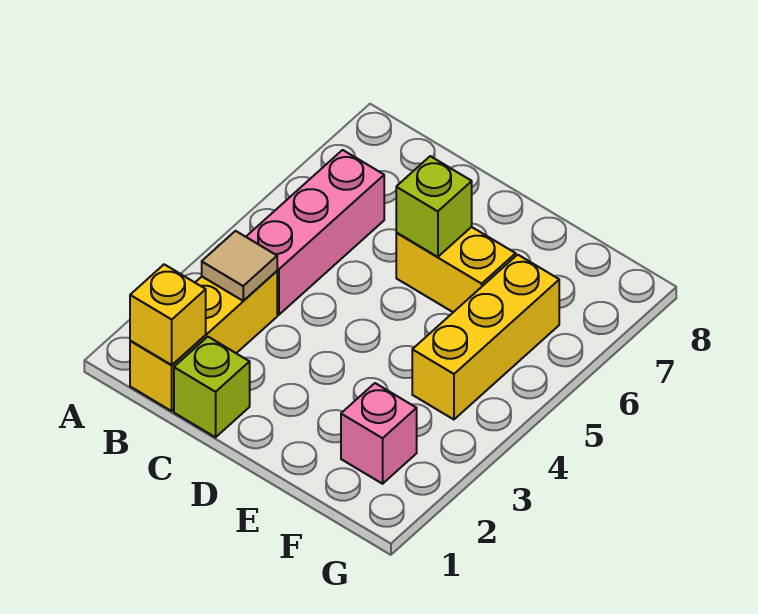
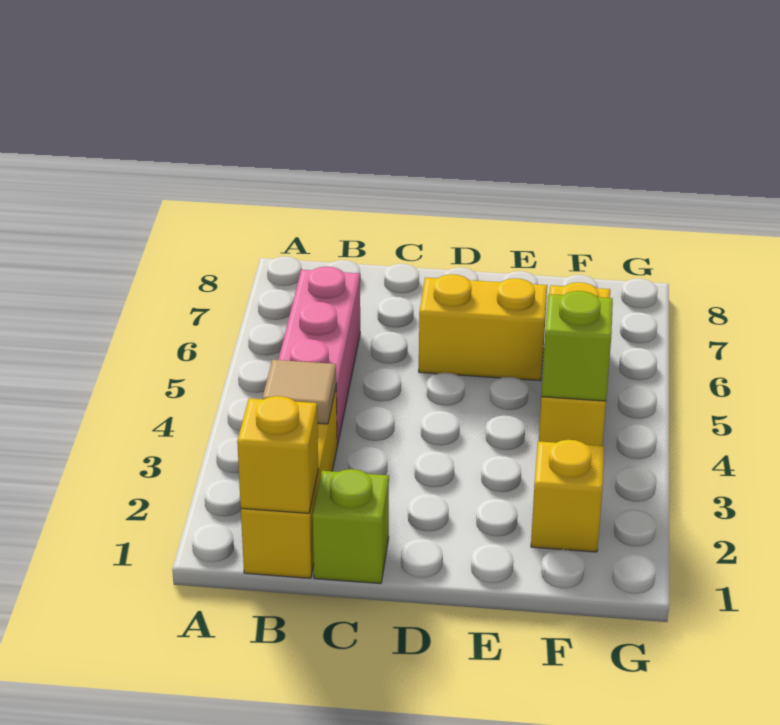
lime 1x1 brick [396,156,472,257] -> lime 1x1 brick moved to [541,291,613,401]
pink 1x1 brick [341,383,417,484] -> yellow 1x1 brick [531,440,604,552]

